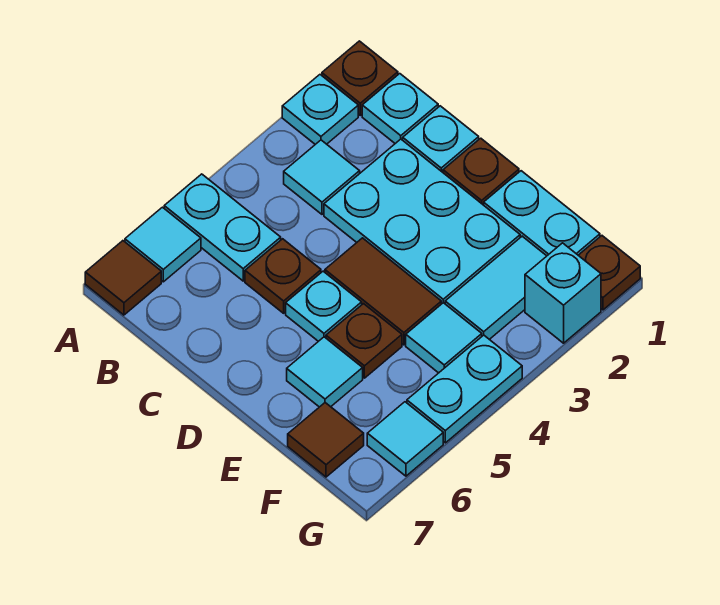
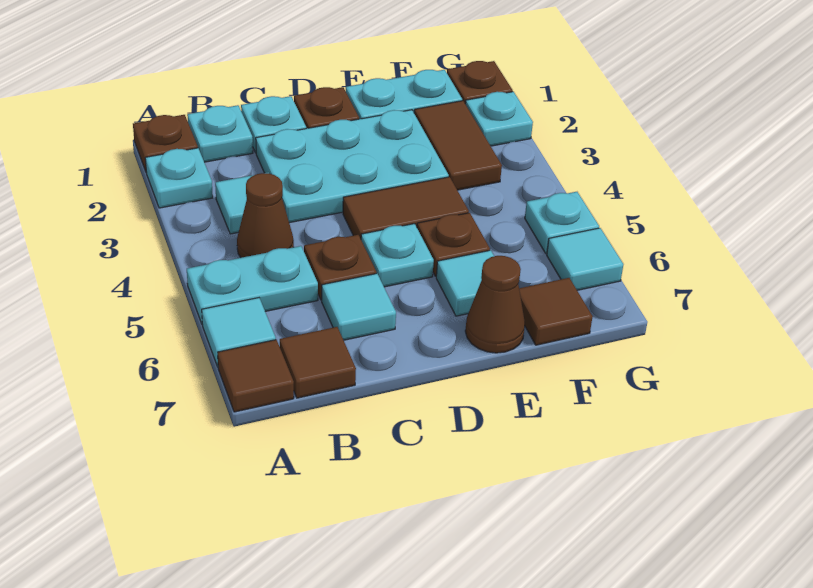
none -> brown 1x1 cone [237,173,294,258]
none -> brown 1x1 tile [280,327,356,398]
none -> brown 1x1 cone [465,256,525,353]
cyan 1x2 tile [445,236,546,339] -> brown 1x2 tile [414,101,502,190]
cyan 1x1 tile [406,303,482,373] -> cyan 1x1 tile moved to [322,273,396,340]
cyan 1x1 brick [525,243,601,343] -> cyan 1x1 plate [465,92,533,146]
cyan 1x2 plate [407,335,522,443] -> cyan 1x1 plate [525,192,599,253]

